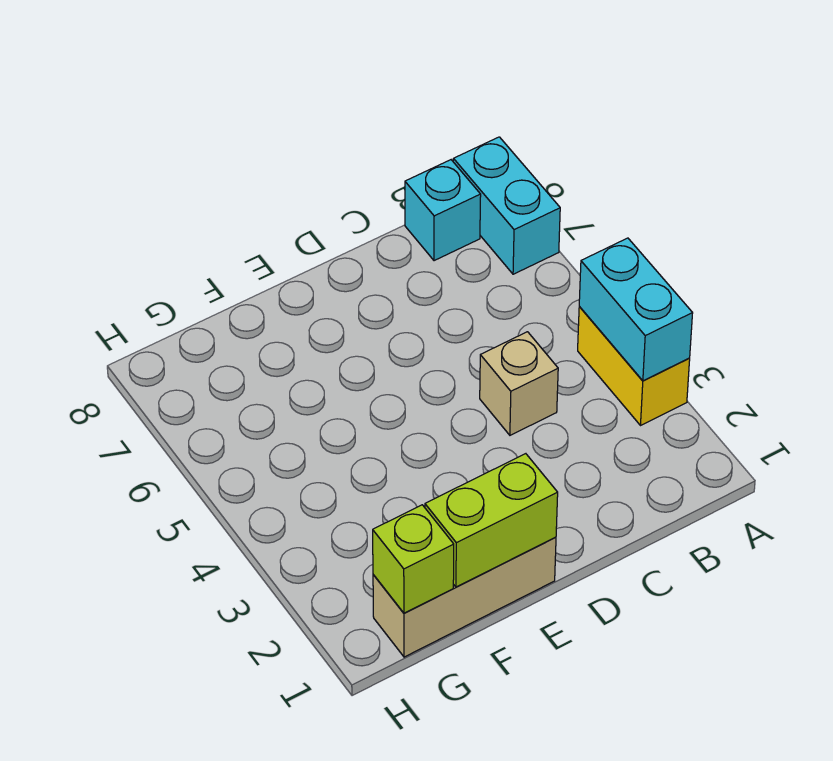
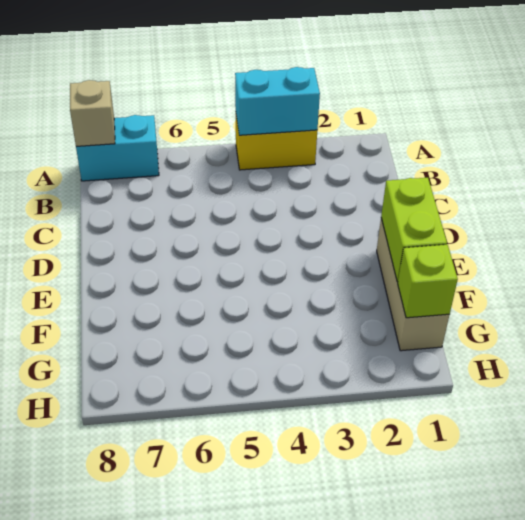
cyan 1x1 brick [405,160,481,261] -> none
tan 1x1 brick [480,332,558,435] -> tan 1x1 brick moved to [70,80,115,146]

